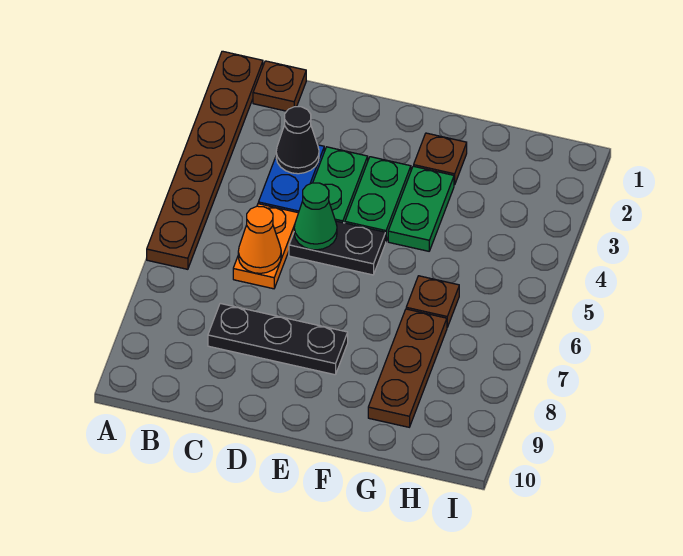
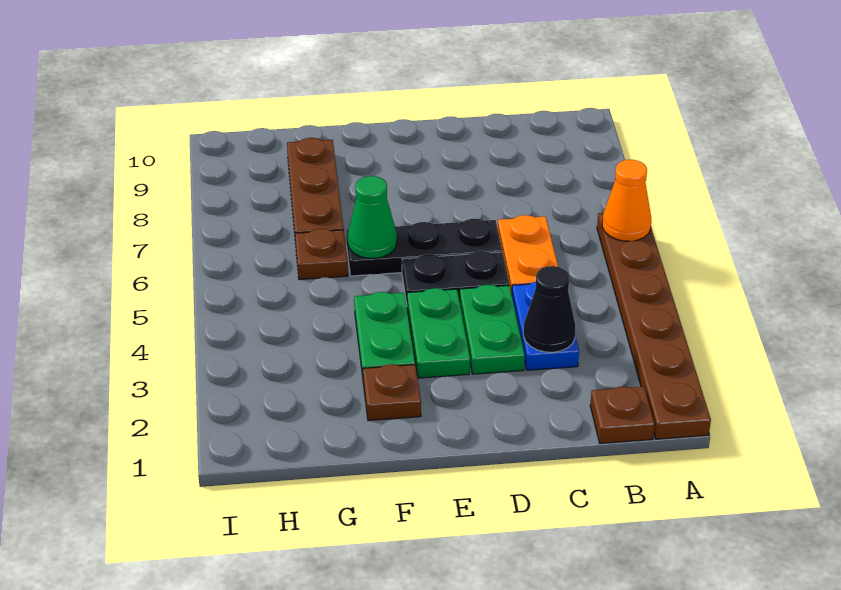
orange 1x1 cone [238,206,281,273] -> orange 1x1 cone moved to [602,160,651,241]
black 1x3 plate [208,303,348,375] -> black 1x3 plate moved to [346,219,502,276]
green 1x1 cone [294,183,337,250] -> green 1x1 cone moved to [348,176,397,259]

